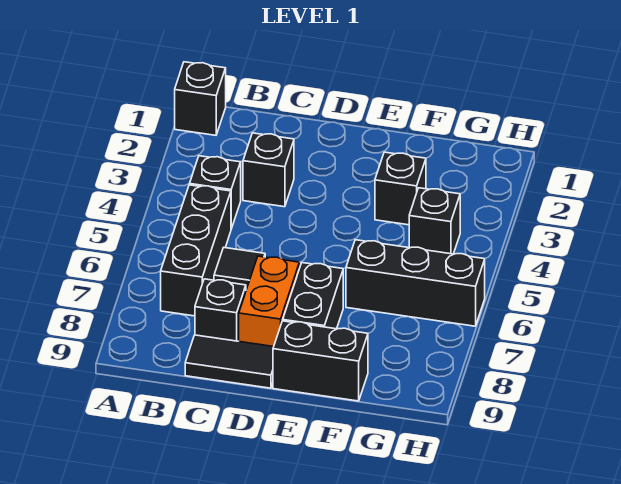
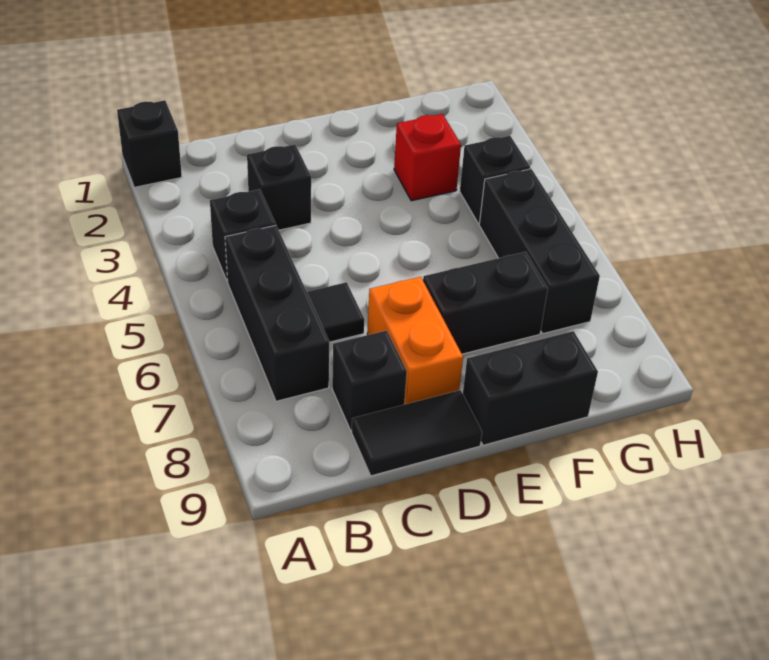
black 1x2 brick [283,263,343,329] -> black 1x2 brick turned to [423,252,548,354]
black 1x1 brick [375,152,426,225] -> red 1x1 brick [394,114,461,201]
black 1x3 brick [346,240,485,326] -> black 1x3 brick turned to [479,169,600,334]

